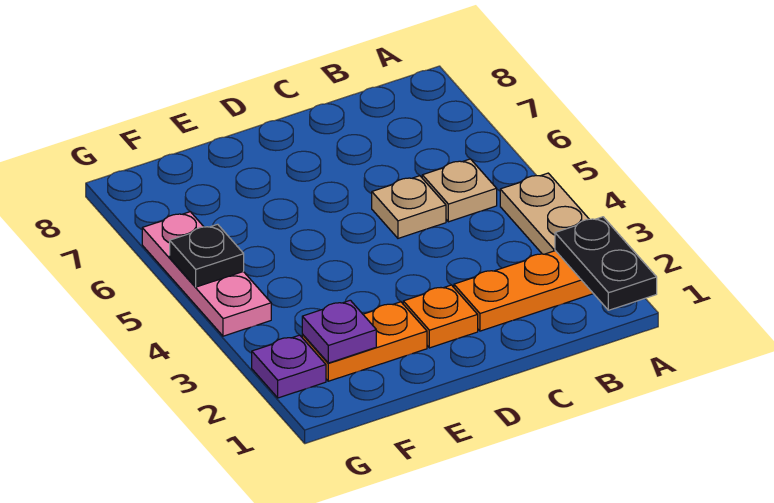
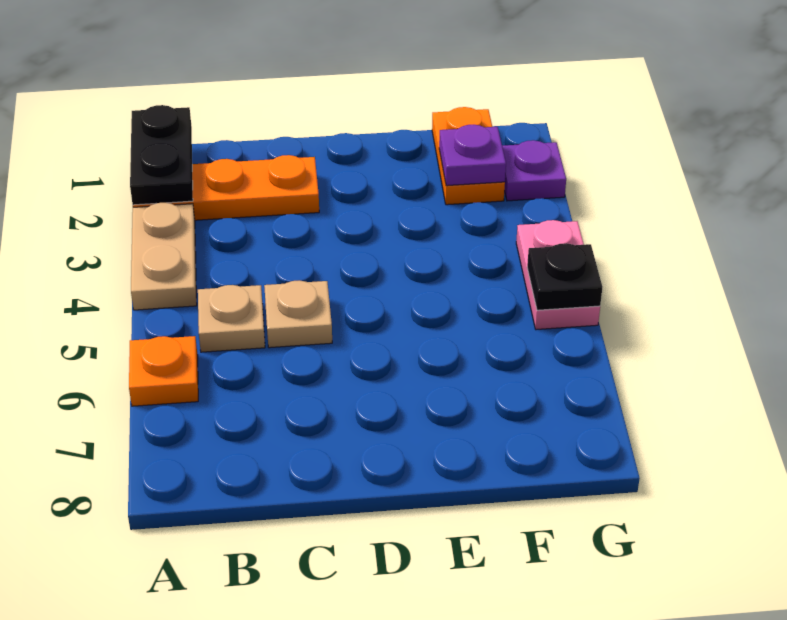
orange 1x1 plate [403,285,478,348] -> orange 1x1 plate moved to [129,336,198,406]
orange 1x2 plate [302,302,427,381] -> orange 1x2 plate turned to [432,107,505,205]
pink 1x3 plate [142,212,271,336] -> pink 1x2 plate [516,220,600,330]

